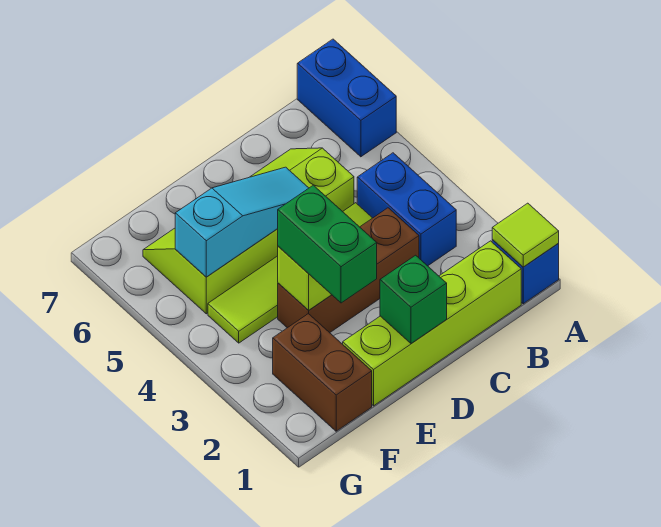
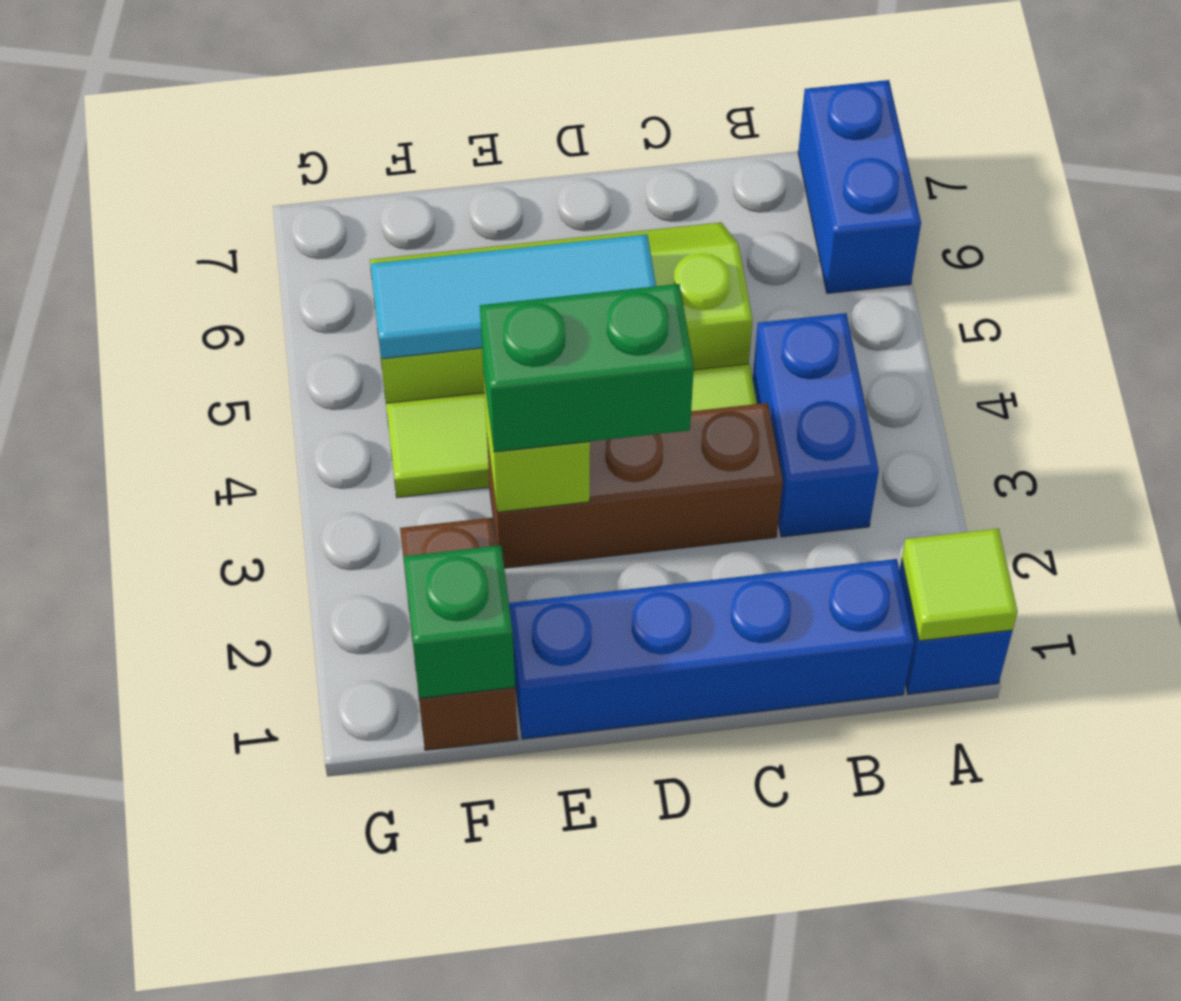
lime 1x4 brick [343,241,521,406] -> blue 1x4 brick [509,559,914,739]
green 1x1 brick [380,255,447,344] -> green 1x1 brick moved to [403,545,515,698]
cyan 1x3 slope [175,167,308,277] -> cyan 1x3 tile [370,234,656,359]
green 1x2 brick [278,185,377,303] -> green 1x2 brick turned to [480,284,694,452]

